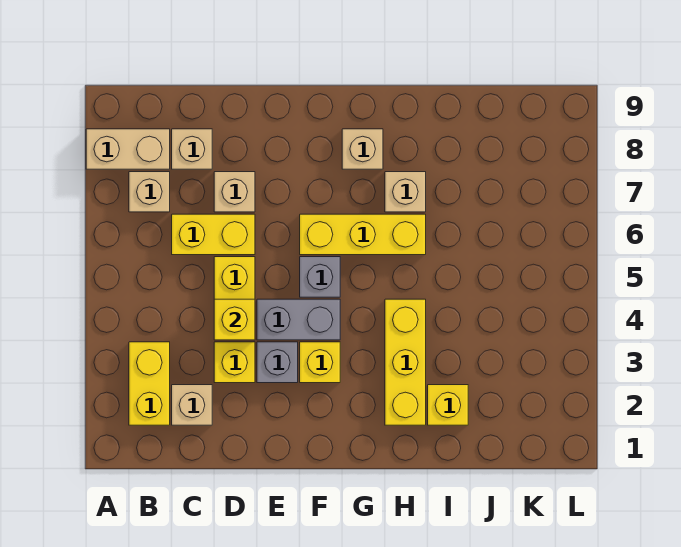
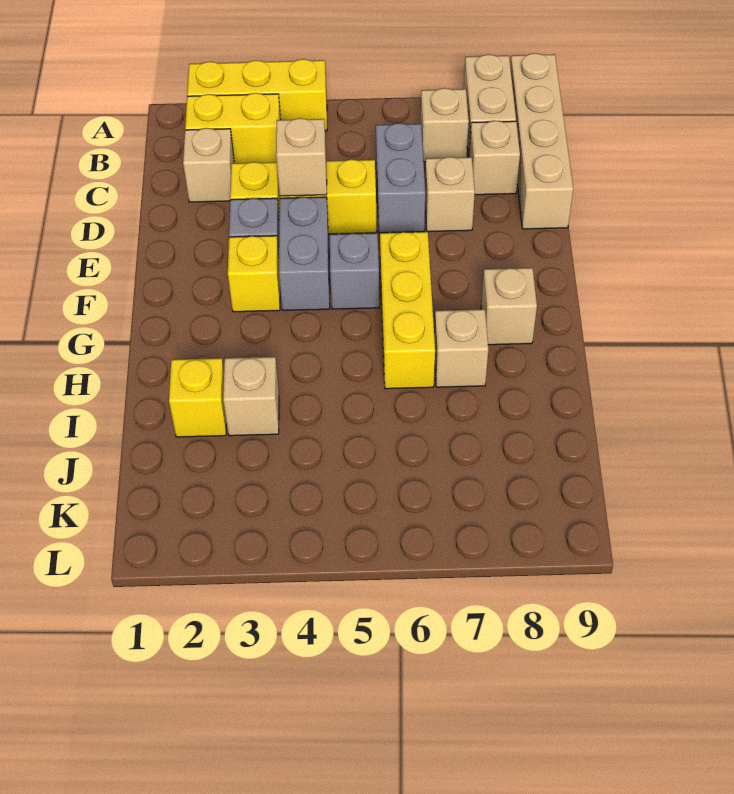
none -> tan 1x4 brick [510,53,573,229]
yellow 1x2 brick [172,214,255,255] -> grey 1x2 brick [376,123,425,233]
yellow 1x1 brick [214,299,255,340] -> tan 1x1 brick [276,118,327,196]
yellow 1x3 brick [385,299,426,425] -> yellow 1x3 brick moved to [187,59,327,131]
none -> tan 1x1 brick [223,357,279,436]

